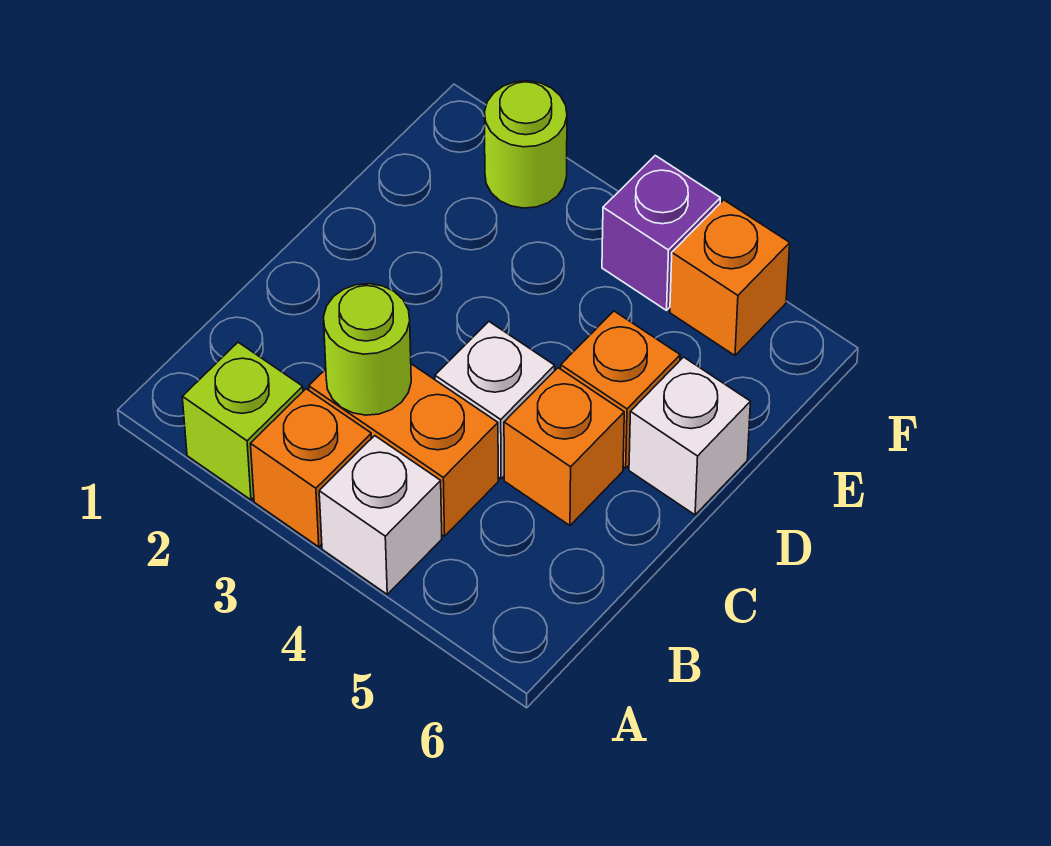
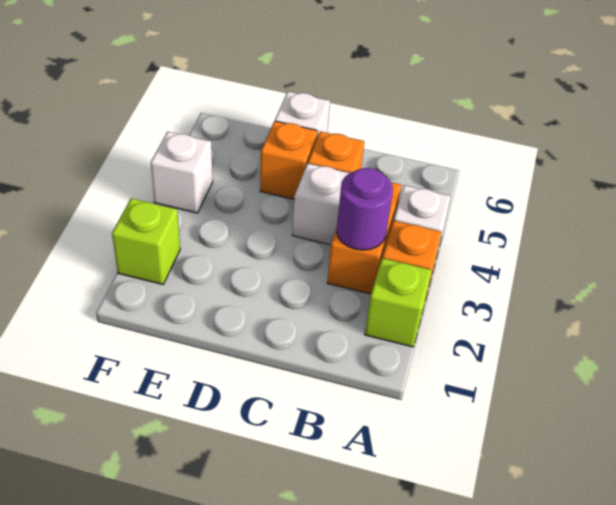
lime 1x1 round brick [323,284,411,415] -> purple 1x1 round brick [337,168,393,250]
lime 1x1 round brick [484,81,567,208] -> lime 1x1 brick [112,198,180,284]
purple 1x1 brick [602,156,720,310] -> white 1x1 brick [151,131,213,213]
orange 1x1 brick [670,200,790,355] -> none

